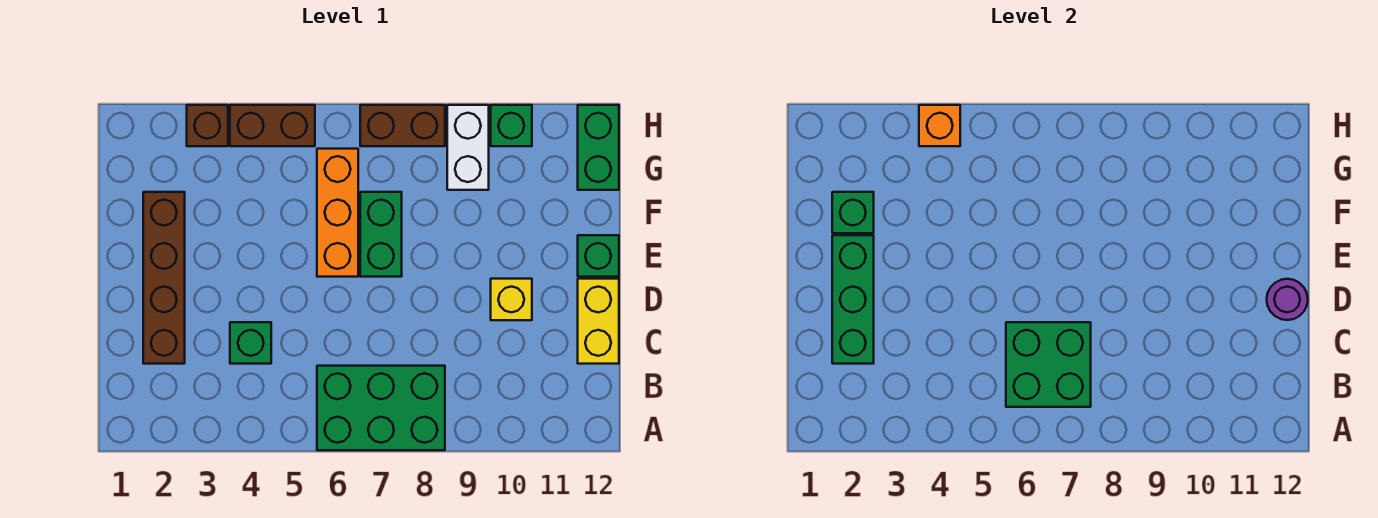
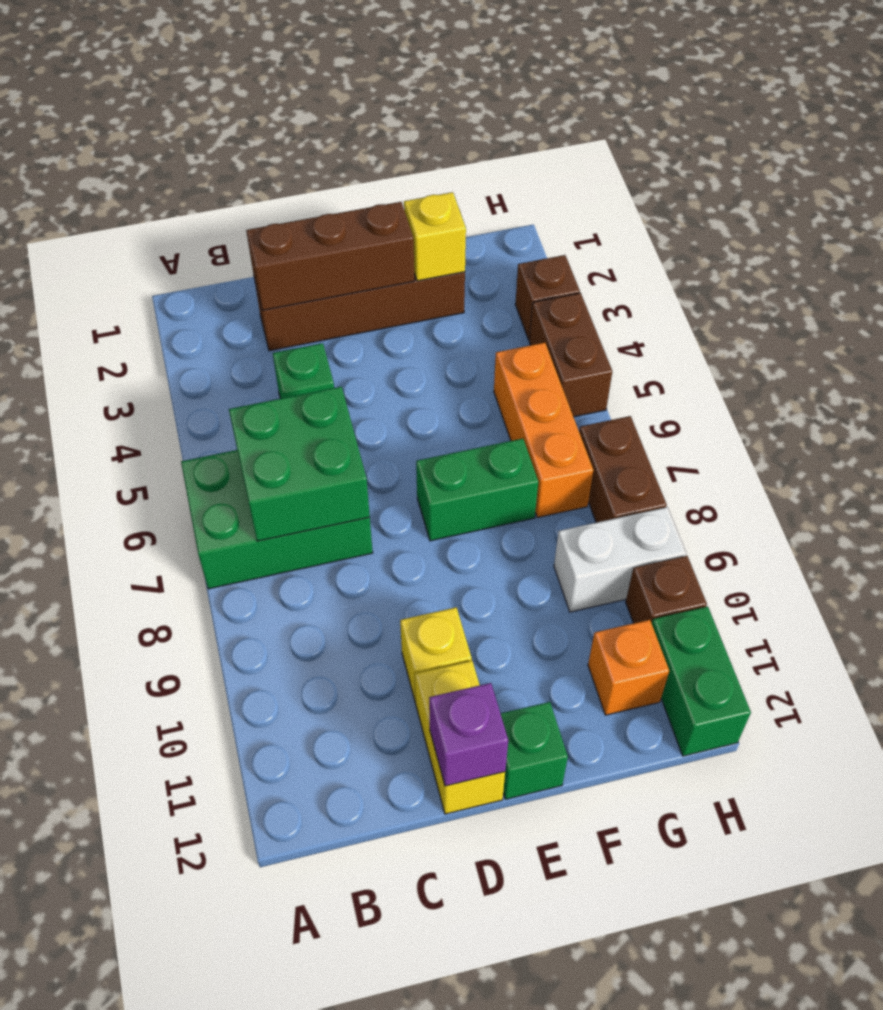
green 2x3 brick [317,366,445,450] -> green 2x3 brick turned to [181,450,373,589]
green 1x3 brick [832,235,874,364] -> brown 1x3 brick [246,202,414,310]
yellow 1x2 brick [578,279,619,364] -> yellow 1x2 brick turned to [415,661,505,814]
purple 1x1 round brick [1267,279,1308,320] -> purple 1x1 brick [429,683,508,786]
orange 1x3 brick [317,149,358,277] -> orange 1x3 brick turned to [494,343,593,518]
green 1x1 brick [832,192,874,233] -> yellow 1x1 brick [404,192,466,281]
green 1x2 brick [578,105,619,190] -> green 1x2 brick turned to [652,606,751,756]
orange 1x1 brick [919,105,960,146] -> orange 1x1 brick moved to [588,620,669,715]
green 1x1 brick [491,105,532,146] -> brown 1x1 brick [626,556,707,623]

